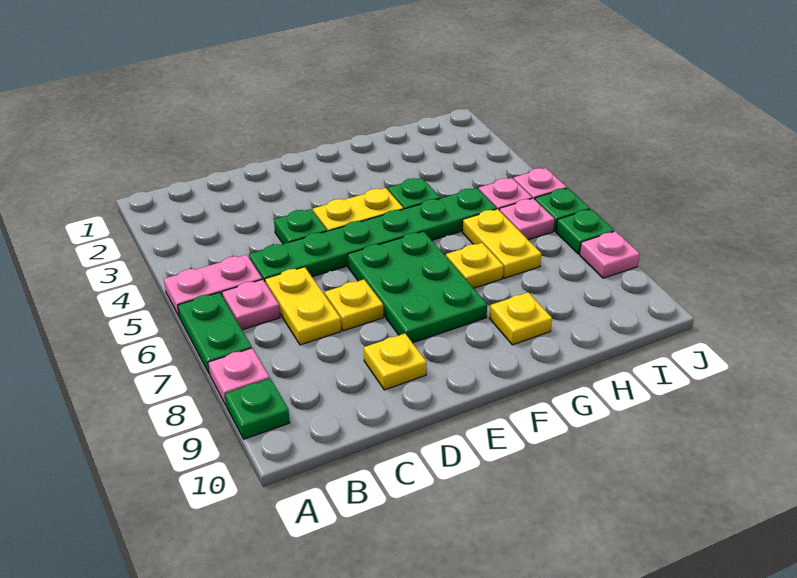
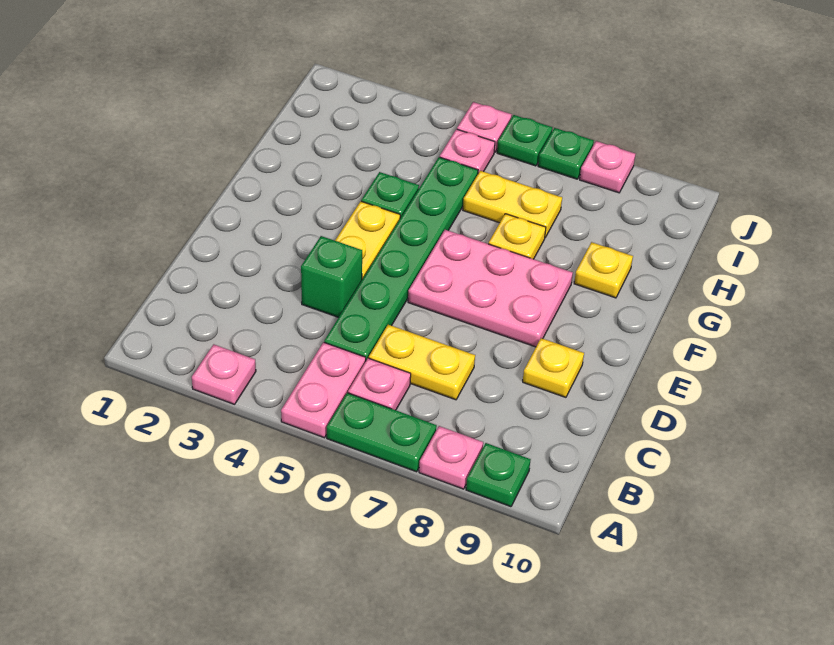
green 1x1 plate [274,209,327,244] -> green 1x1 brick [301,236,362,317]
yellow 1x1 plate [325,280,383,331] -> none
green 2x3 plate [347,231,487,343] -> pink 2x3 plate [408,230,573,347]
pink 1x1 plate [499,198,555,240] -> pink 1x1 plate moved to [192,344,256,404]

